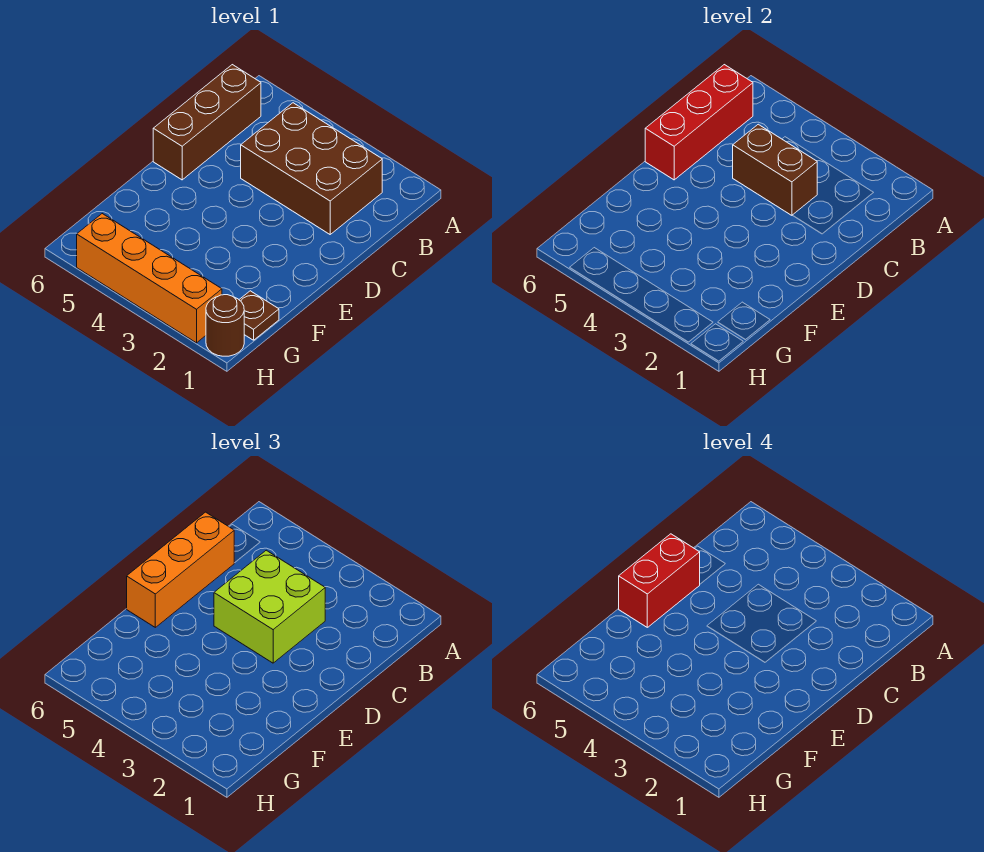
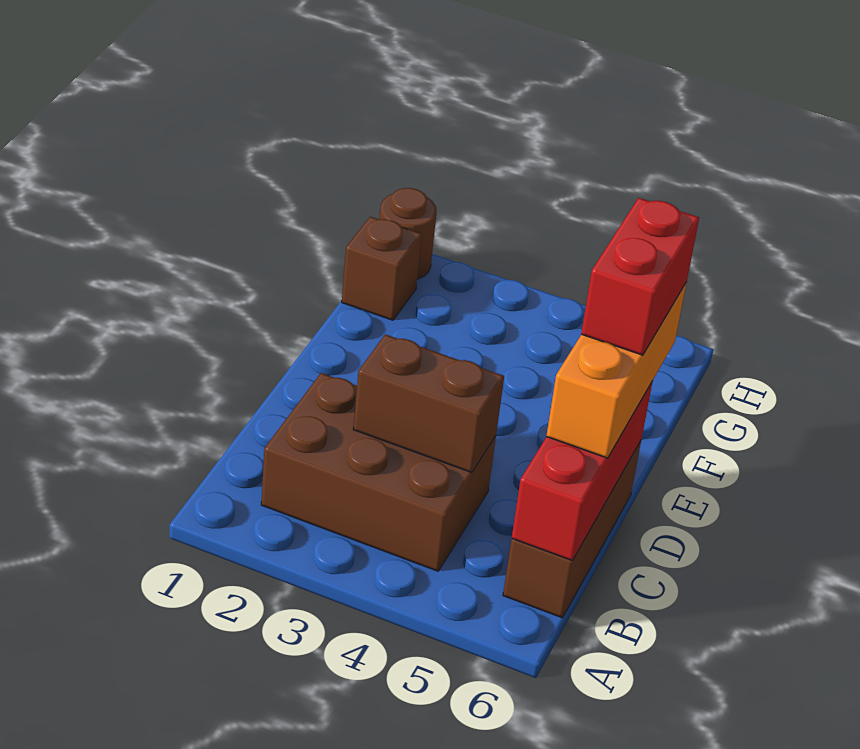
lime 2x2 brick [214,550,325,663] -> none
brown 1x1 plate [239,291,279,340] -> brown 1x1 brick [342,217,422,320]
orange 1x4 brick [77,214,222,343] -> none

